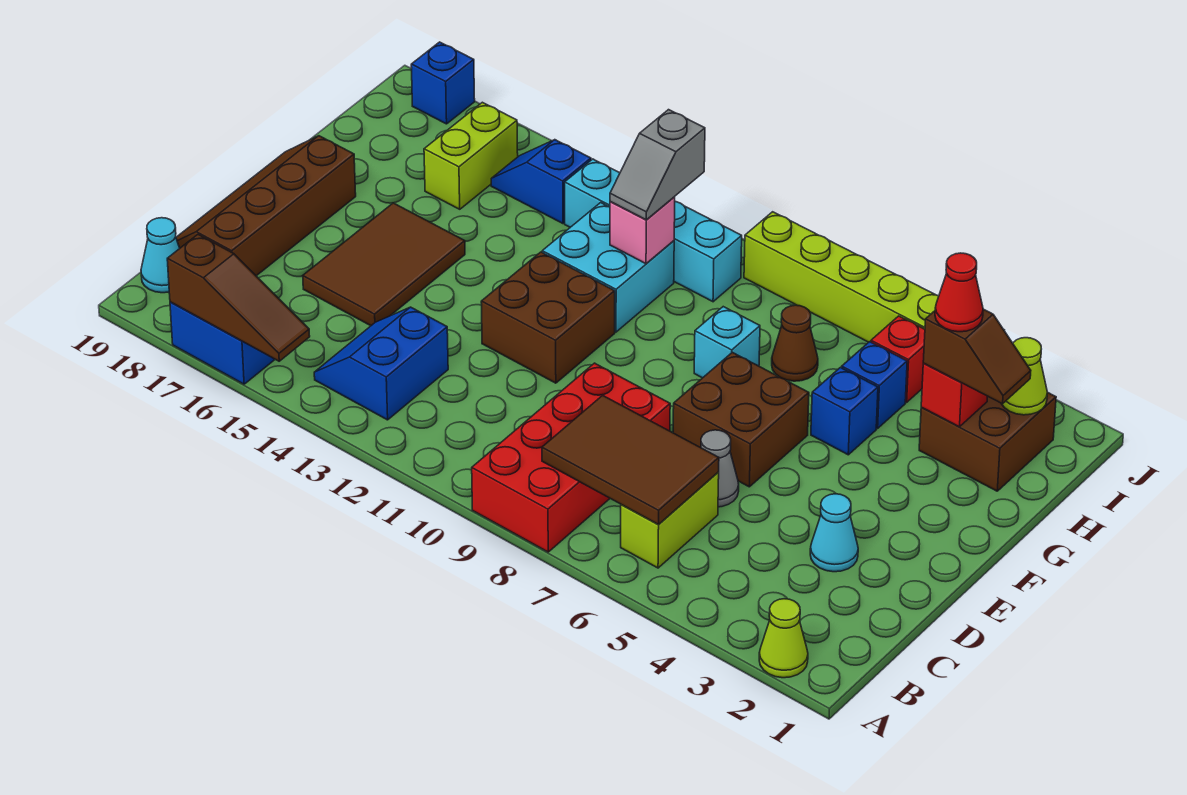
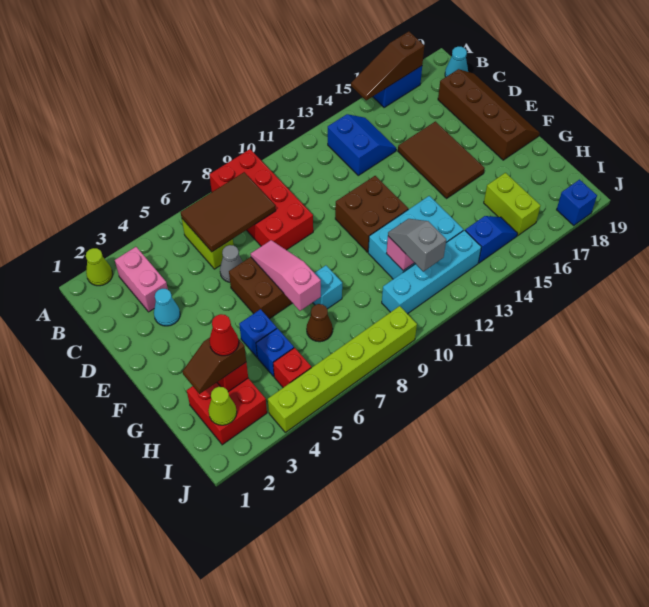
none -> pink 1x2 brick [115,247,168,312]
none -> pink 1x3 slope [250,240,321,311]
cyan 2x2 brick [542,203,674,332] -> cyan 2x3 brick [368,196,463,279]
brown 2x2 brick [919,392,1056,491] -> red 2x2 brick [187,378,267,445]

